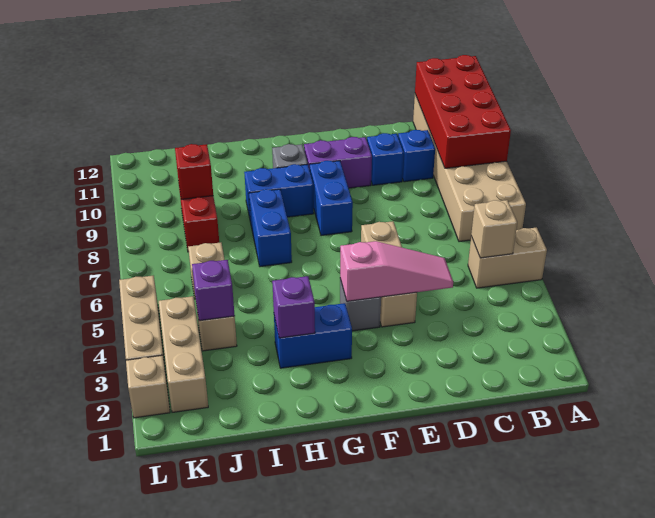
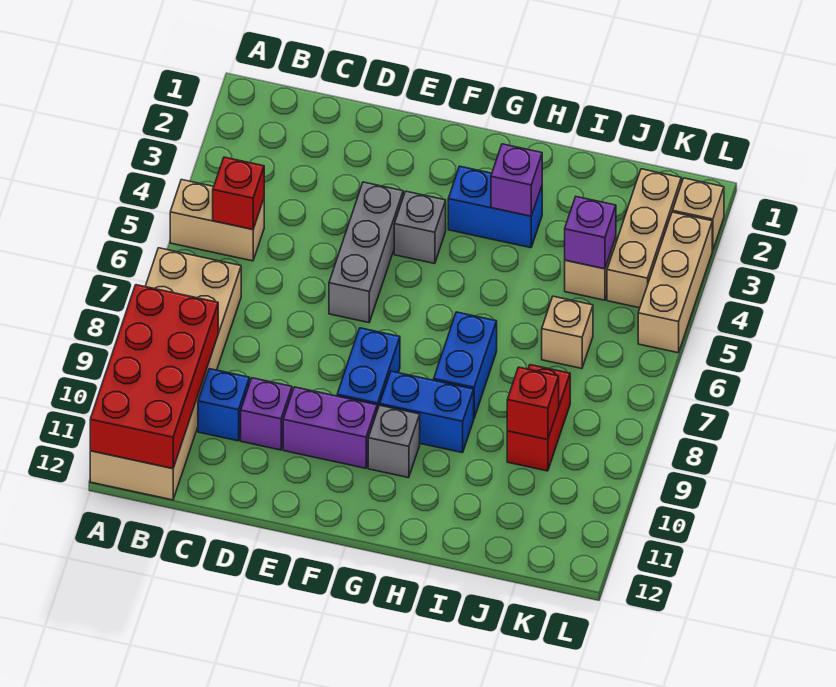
tan 1x1 brick [471,200,517,258] -> red 1x1 brick [213,157,264,229]
pink 1x3 slope [340,241,453,301] -> none
blue 1x1 brick [367,133,404,185] -> purple 1x1 brick [241,378,292,450]
tan 1x3 brick [361,221,417,327] -> grey 1x3 brick [329,182,403,323]

